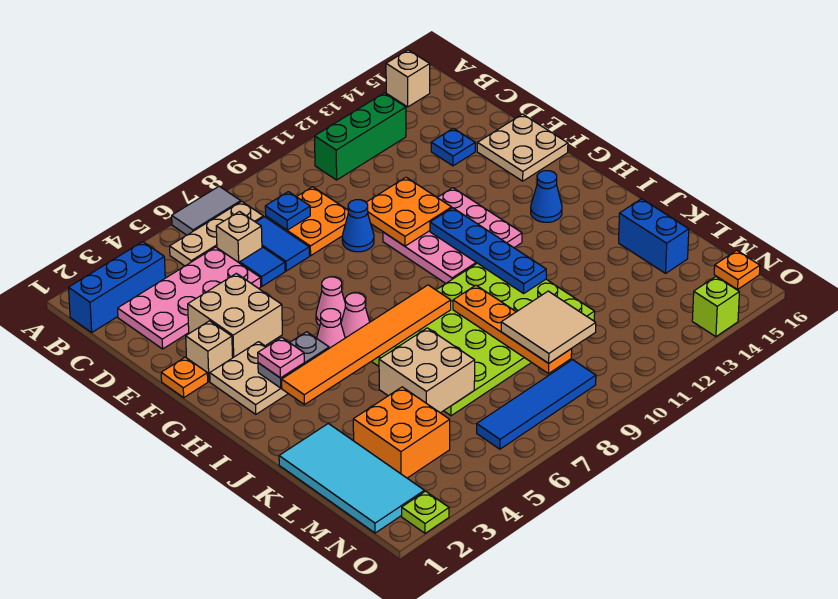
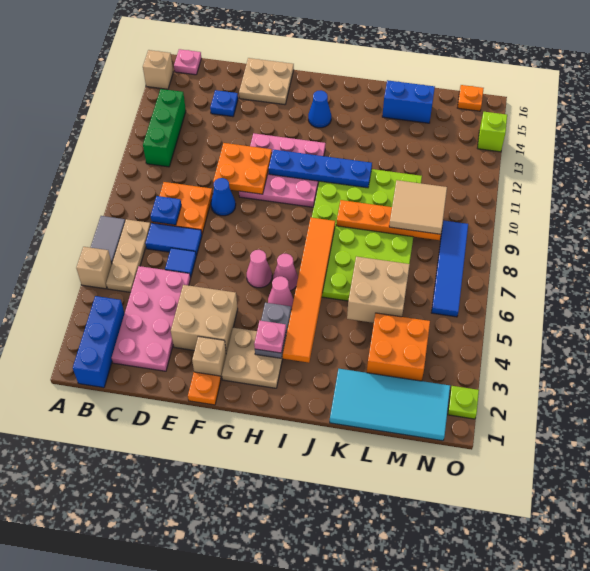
none -> pink 1x1 plate [174,49,201,75]
tan 1x1 brick [216,212,262,263] -> tan 1x1 brick moved to [76,247,112,289]

